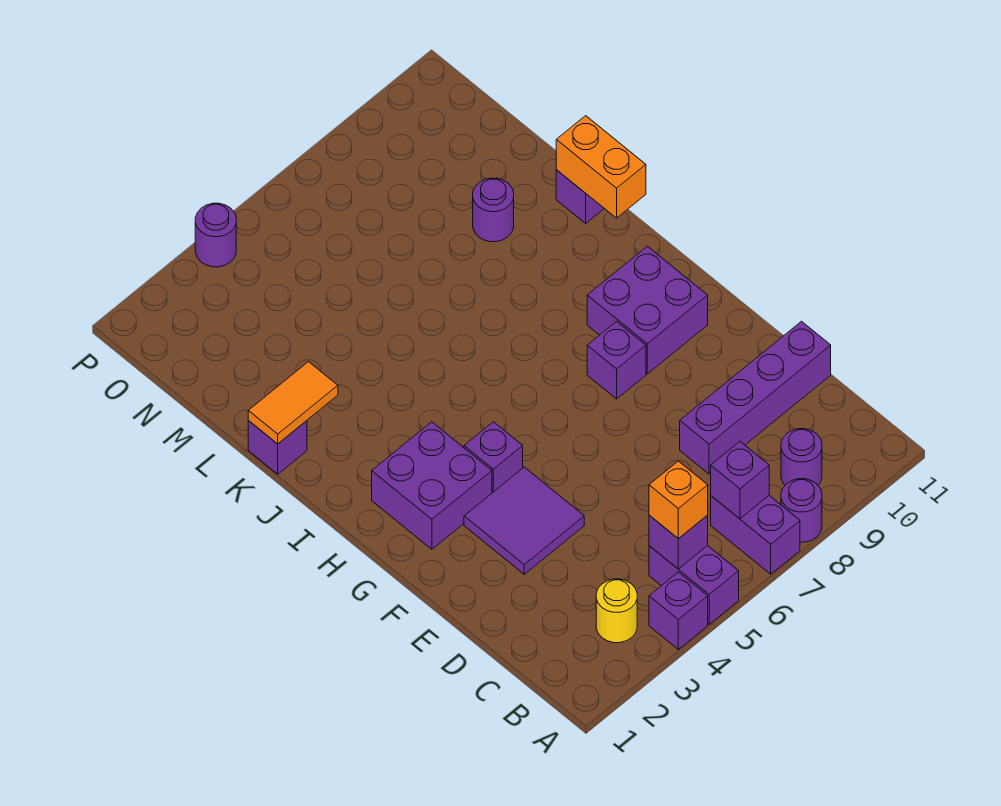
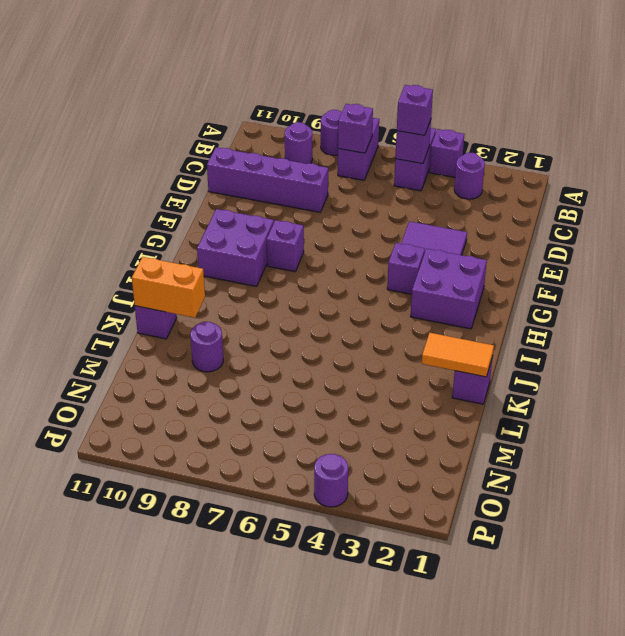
yellow 1x1 round brick [596,579,637,643] -> purple 1x1 round brick [454,153,485,199]
orange 1x1 brick [649,461,708,539] -> purple 1x1 brick [397,85,433,135]
orange 1x2 brick [556,116,646,218] -> orange 1x2 brick turned to [132,257,205,318]

